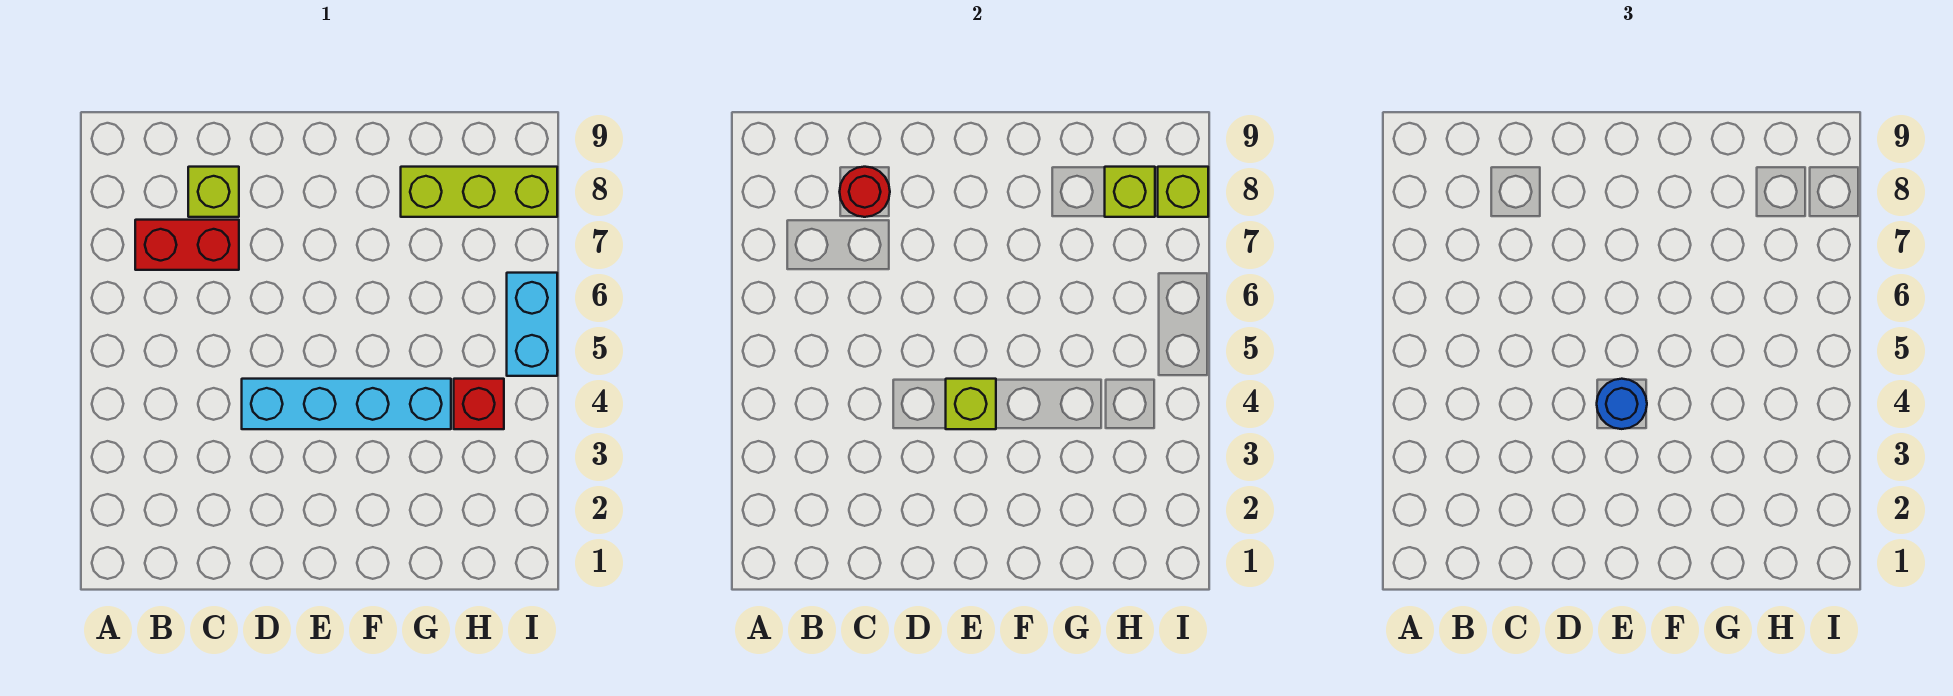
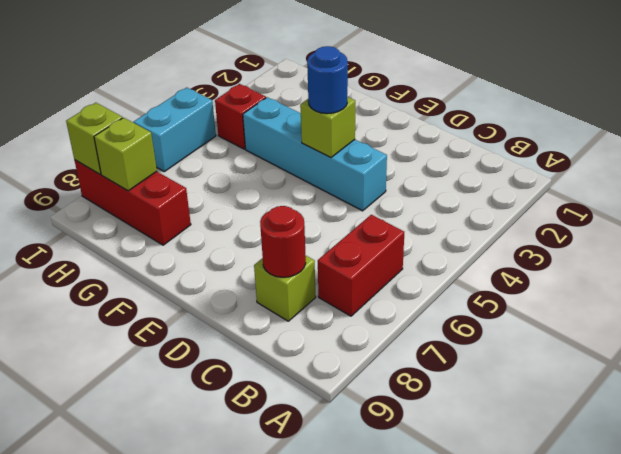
red 1x2 brick [135,220,239,270] -> red 1x2 brick turned to [318,215,404,316]
lime 1x3 brick [401,167,557,217] -> red 1x3 brick [74,160,191,245]

